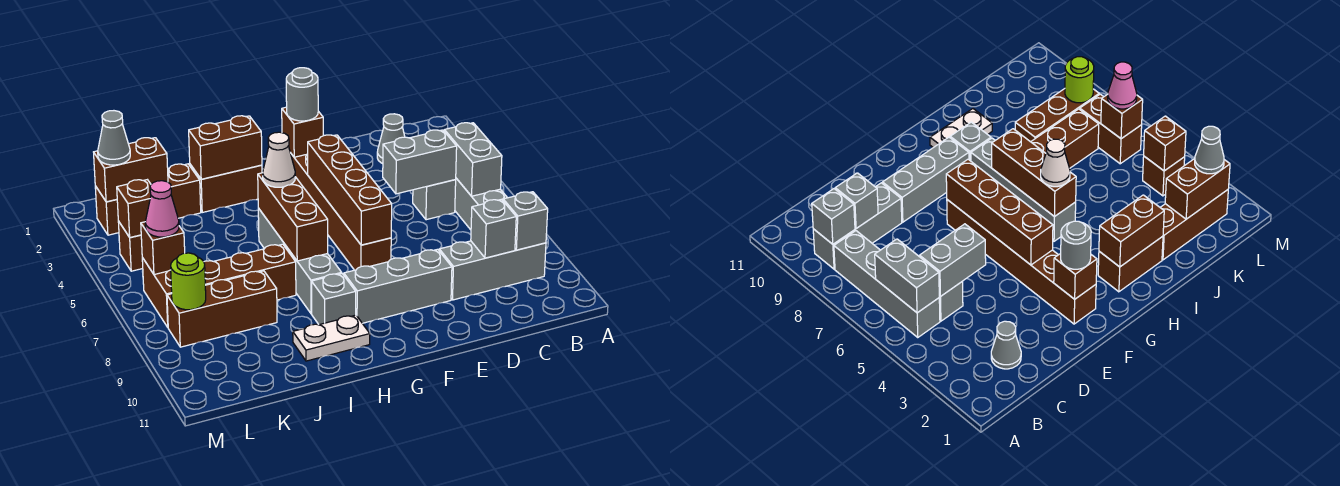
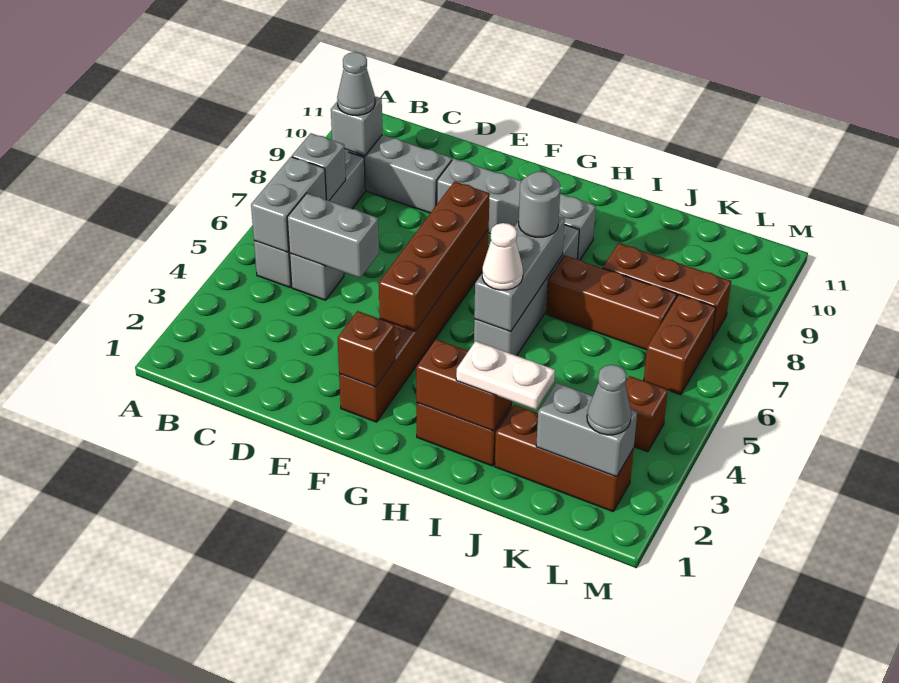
grey 1x1 cone [377,114,405,164] -> grey 1x1 cone moved to [337,52,375,115]
grey 1x1 brick [471,199,516,258] -> grey 1x1 brick moved to [292,133,346,201]
grey 1x1 round brick [286,68,318,121] -> grey 1x1 round brick moved to [519,171,560,237]
brown 1x3 brick [258,173,328,261] -> grey 1x3 brick [474,217,565,332]
white 1x2 plate [293,315,370,361] -> white 1x2 plate moved to [456,341,555,410]
brown 1x2 brick [94,138,168,202] -> grey 1x2 brick [536,383,637,477]
brown 1x1 brick [117,180,151,238] -> none
brown 1x1 brick [141,222,185,275] -> none
pink 1x1 cone [145,181,179,237] -> none
lime 1x1 round brick [171,253,206,310] -> none

